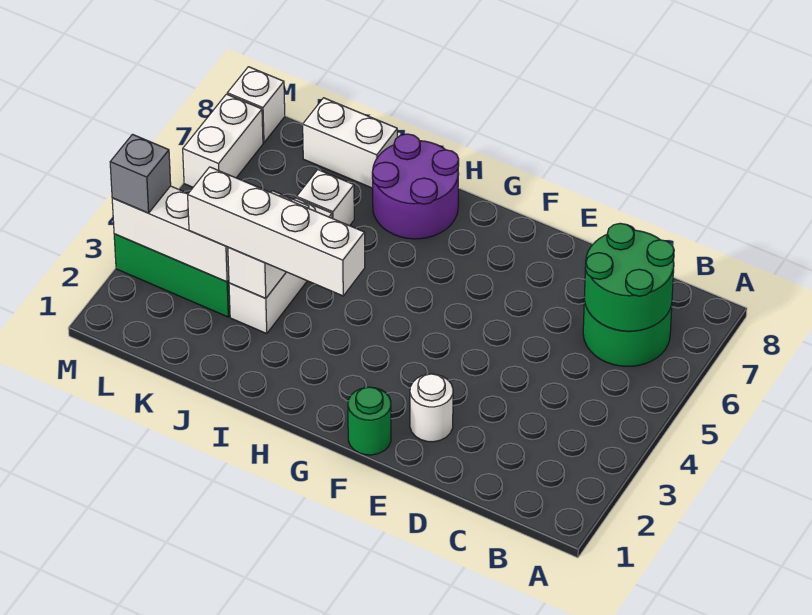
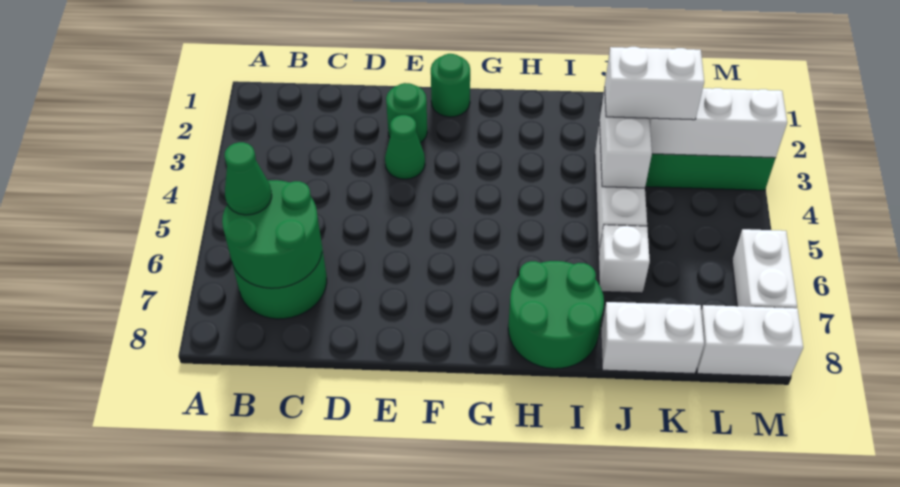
none -> green 1x1 cone [225,142,272,215]
white 1x1 round brick [410,374,453,442] -> green 1x1 round brick [386,83,427,143]
none -> green 1x1 cone [385,115,425,179]
white 1x4 brick [188,167,365,296] -> white 1x2 brick [605,47,704,120]
purple 2x2 round brick [372,134,459,239] -> green 2x2 round brick [508,261,604,369]
grey 1x1 brick [110,134,171,213] -> none
white 1x1 brick [227,67,285,143] -> white 1x2 brick [697,305,803,377]

